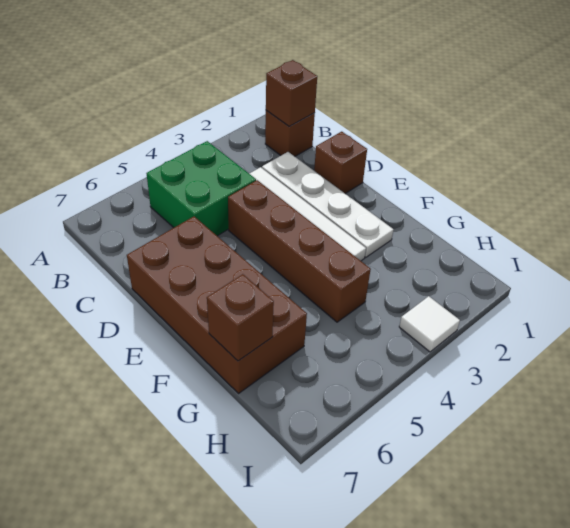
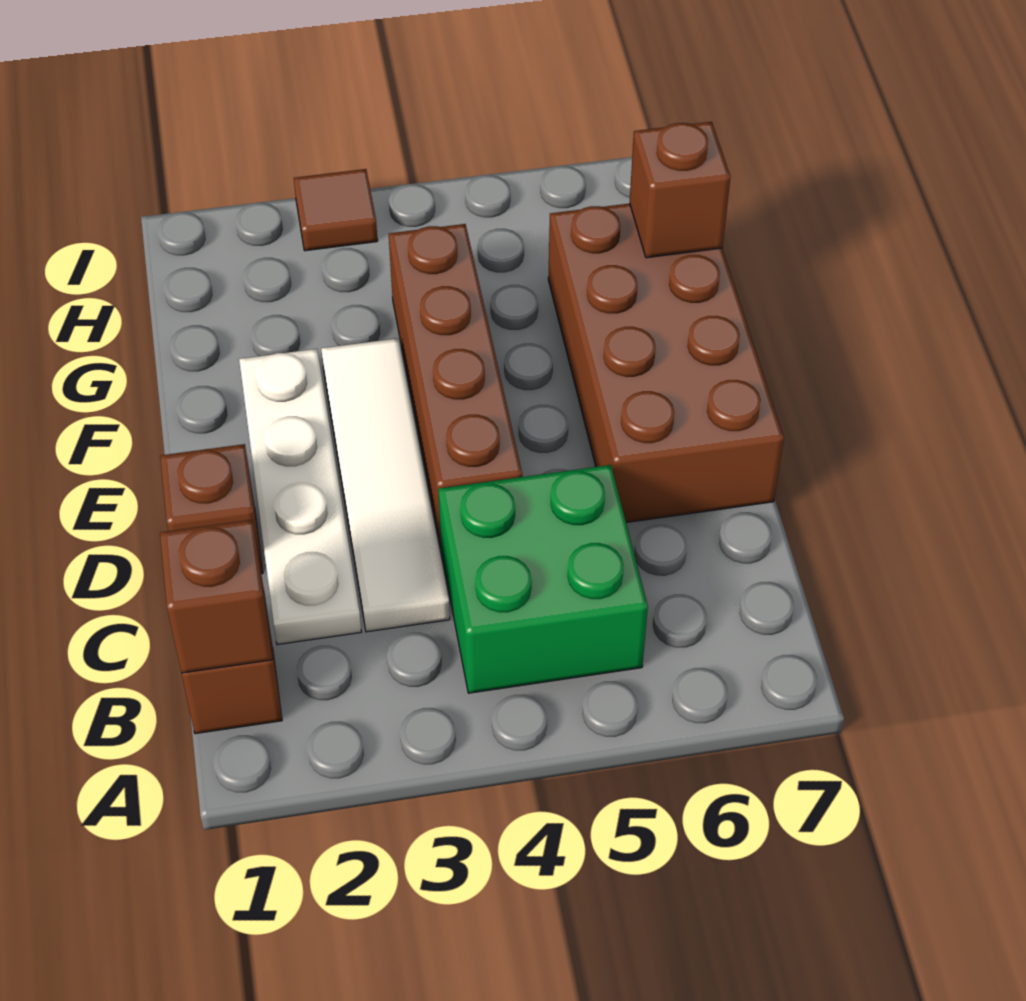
white 1x1 tile [399,296,460,352] -> brown 1x1 tile [294,169,378,251]

